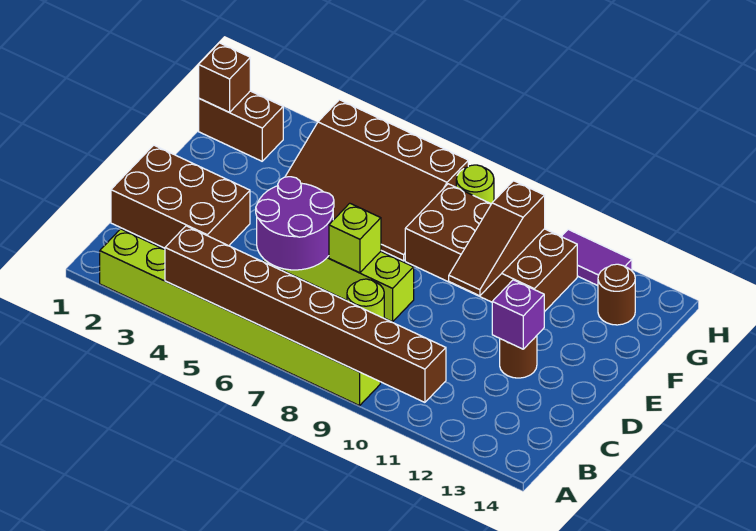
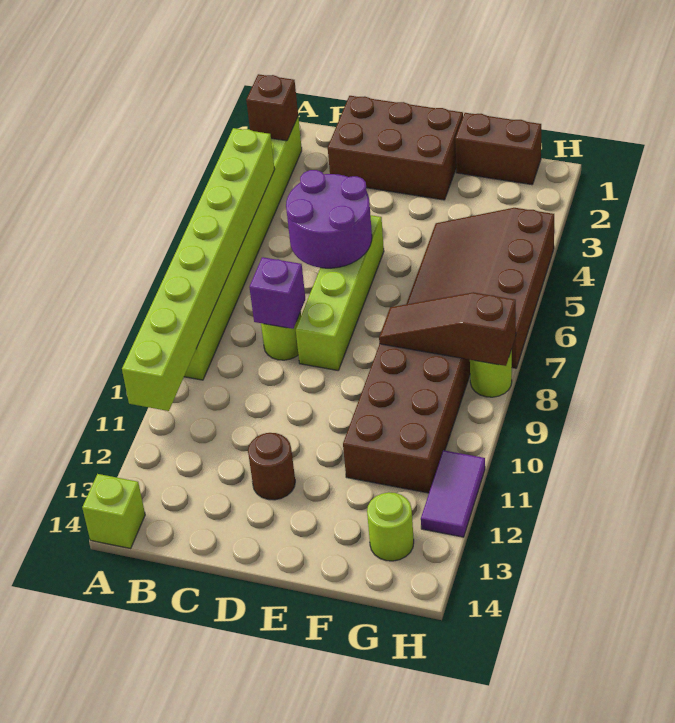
brown 1x8 brick [165,226,446,402] -> lime 1x8 brick [122,128,275,411]
brown 2x3 brick [111,145,250,248] -> brown 2x3 brick turned to [328,96,463,200]
lime 1x1 brick [329,203,381,273] -> lime 1x1 brick moved to [82,474,145,548]
purple 1x1 brick [492,280,544,349] -> purple 1x1 brick moved to [249,257,305,329]
brown 1x3 slope [449,181,545,296] -> brown 1x3 slope moved to [379,292,516,366]
brown 1x2 brick [199,91,283,161] -> brown 1x2 brick turned to [455,113,541,185]
brown 1x1 brick [199,43,250,112] -> brown 1x1 brick moved to [246,74,298,141]
brown 1x1 round brick [598,264,635,325] -> lime 1x1 round brick [367,492,414,561]

